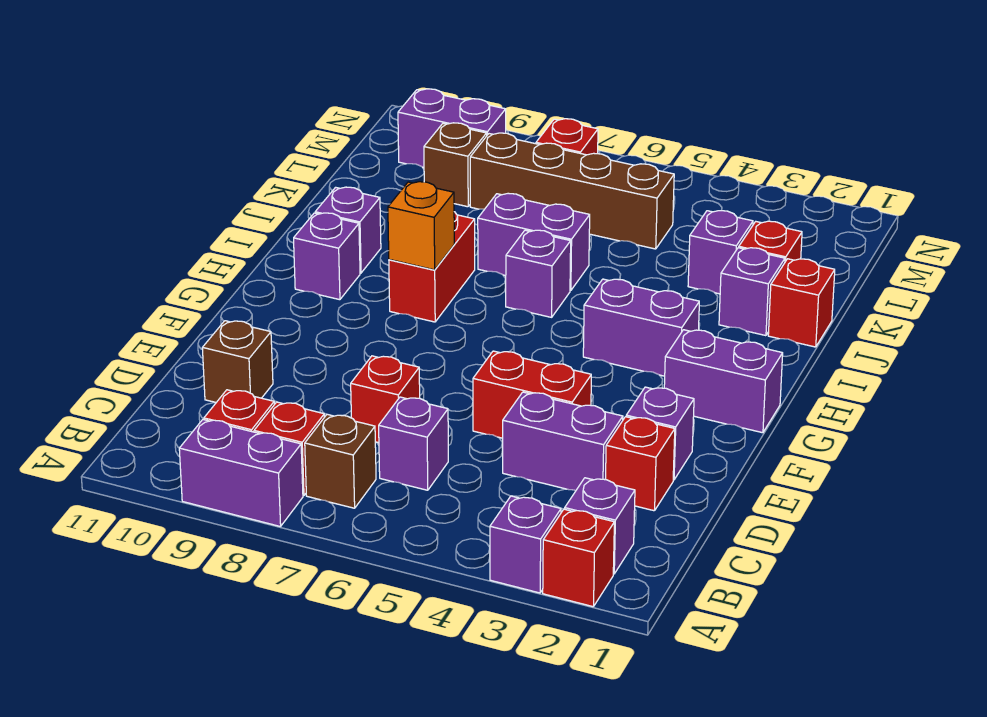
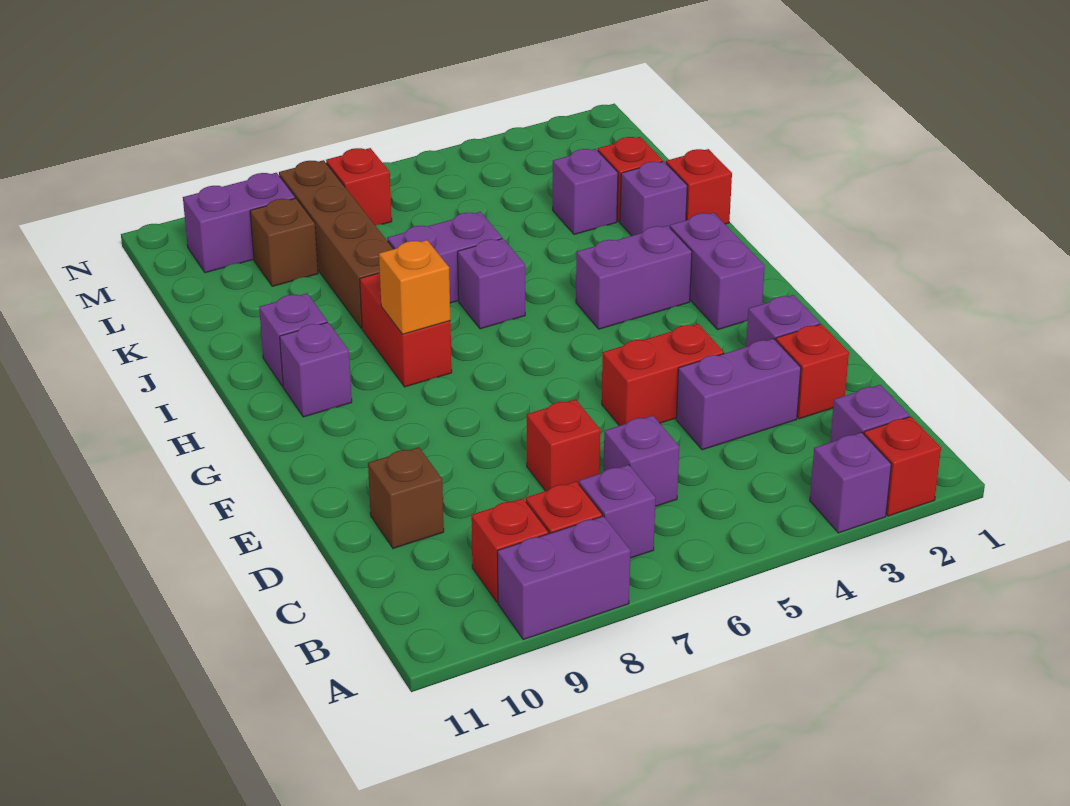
brown 1x1 brick [305,414,376,508] -> purple 1x1 brick [579,465,656,558]
purple 1x2 brick [664,330,783,433] -> purple 1x2 brick turned to [670,213,765,329]
brown 1x4 brick [470,133,674,249] -> brown 1x4 brick turned to [279,160,393,328]

